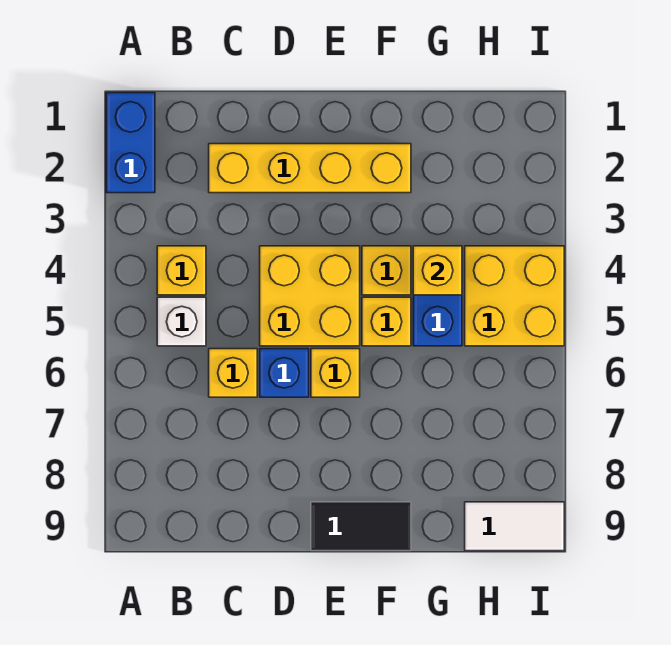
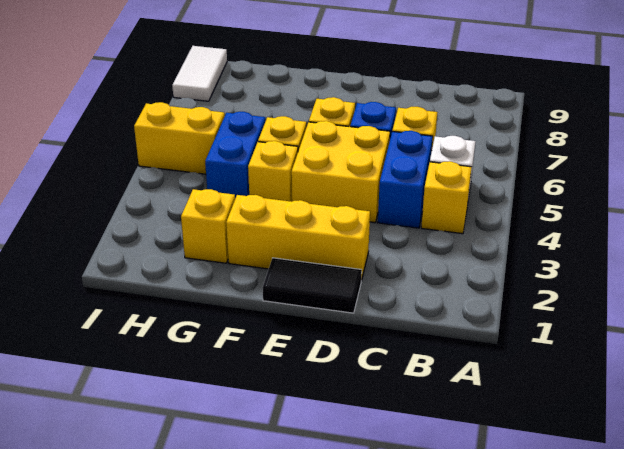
blue 1x2 brick [106,93,155,193] -> blue 1x2 brick moved to [378,131,433,228]
yellow 1x4 brick [209,144,411,193] -> yellow 1x3 brick [226,195,370,281]
black 1x2 tile [311,502,411,551] -> black 1x2 tile moved to [263,258,362,313]
yellow 1x1 brick [413,246,462,295] -> yellow 1x1 brick moved to [181,189,235,263]
yellow 2x2 brick [465,246,564,346] -> yellow 1x2 brick [134,102,225,174]
white 1x2 tile [465,502,564,551] -> white 1x2 tile turned to [172,46,227,101]

